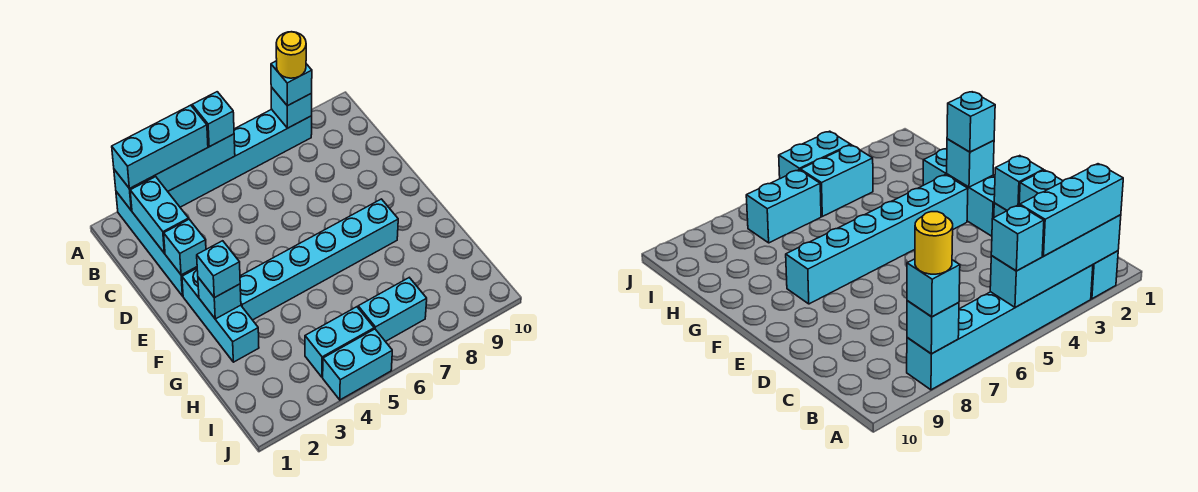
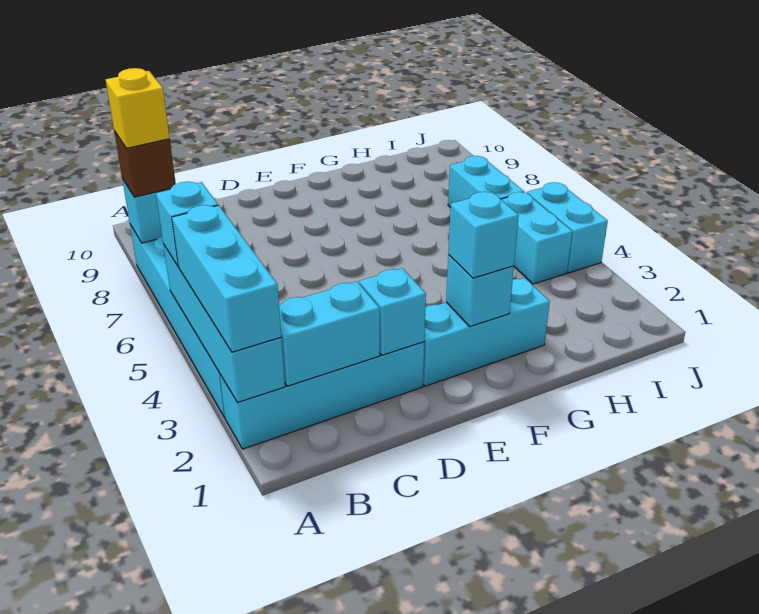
cyan 1x1 brick [271,61,312,106] -> brown 1x1 brick [114,131,176,197]
yellow 1x1 round brick [276,32,306,78] -> yellow 1x1 brick [106,68,170,148]
cyan 1x6 brick [240,199,398,320] -> none

